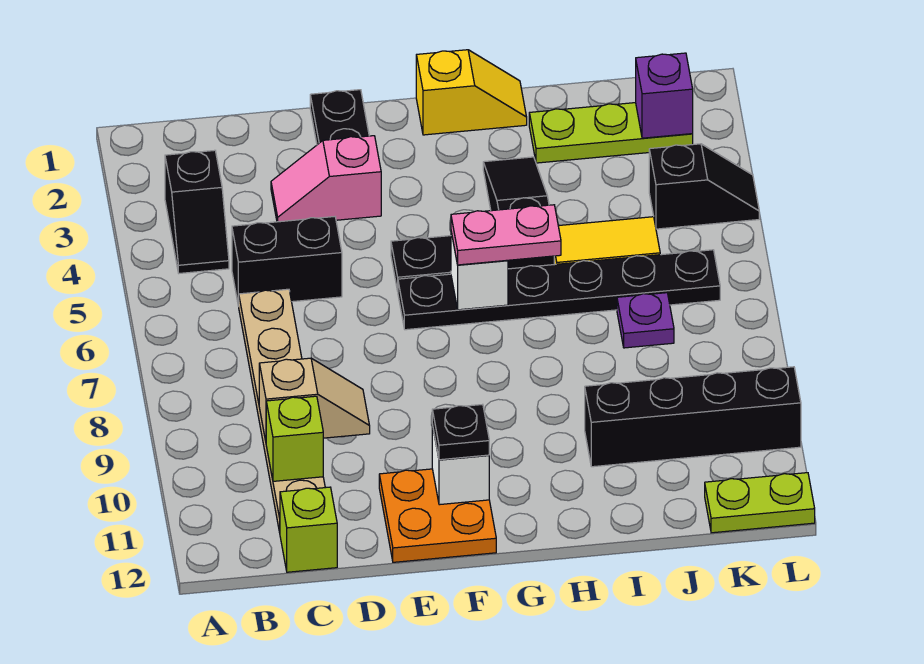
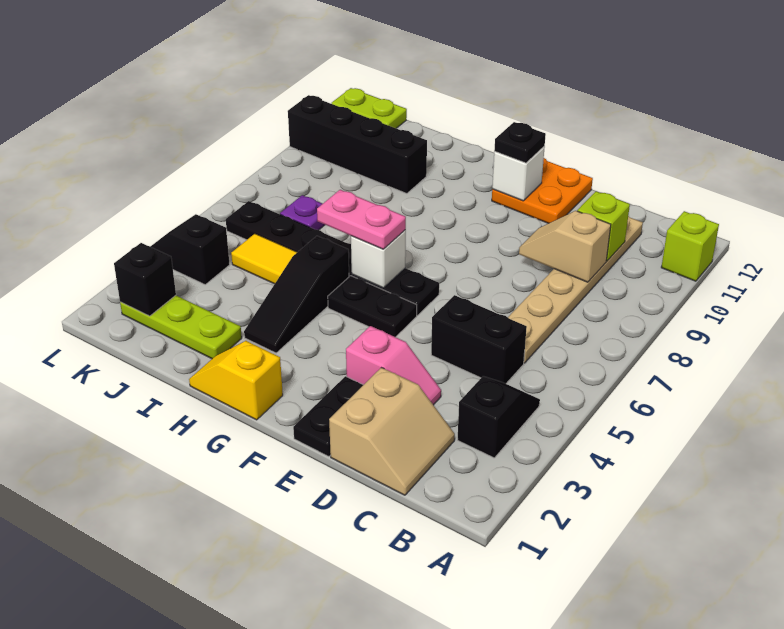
none -> tan 2x2 slope [329,368,455,495]
lime 1x1 brick [280,487,337,572] -> lime 1x1 brick moved to [661,211,719,281]
purple 1x1 brick [636,53,693,138] -> black 1x1 brick [114,243,176,316]

